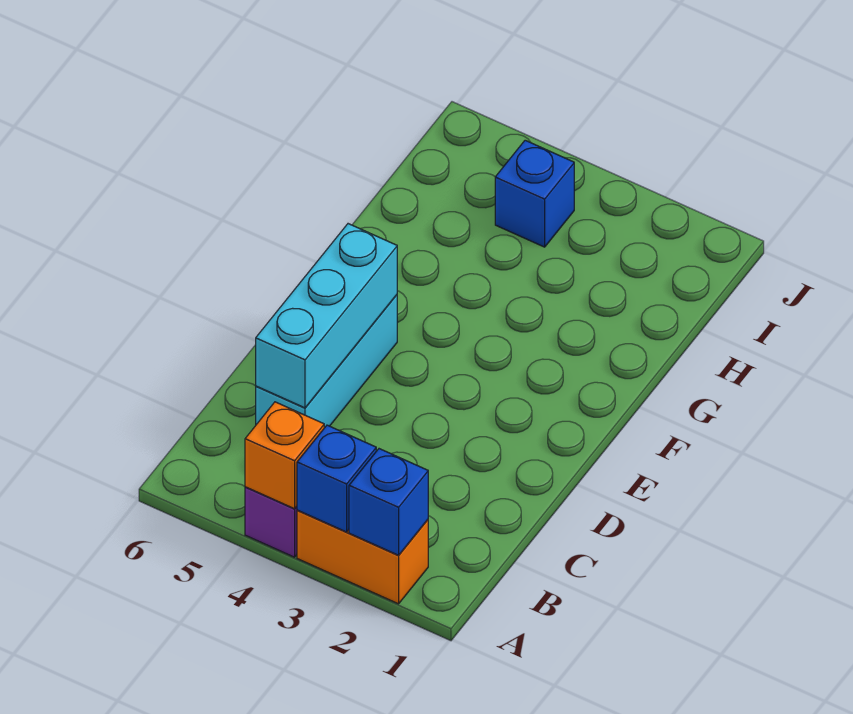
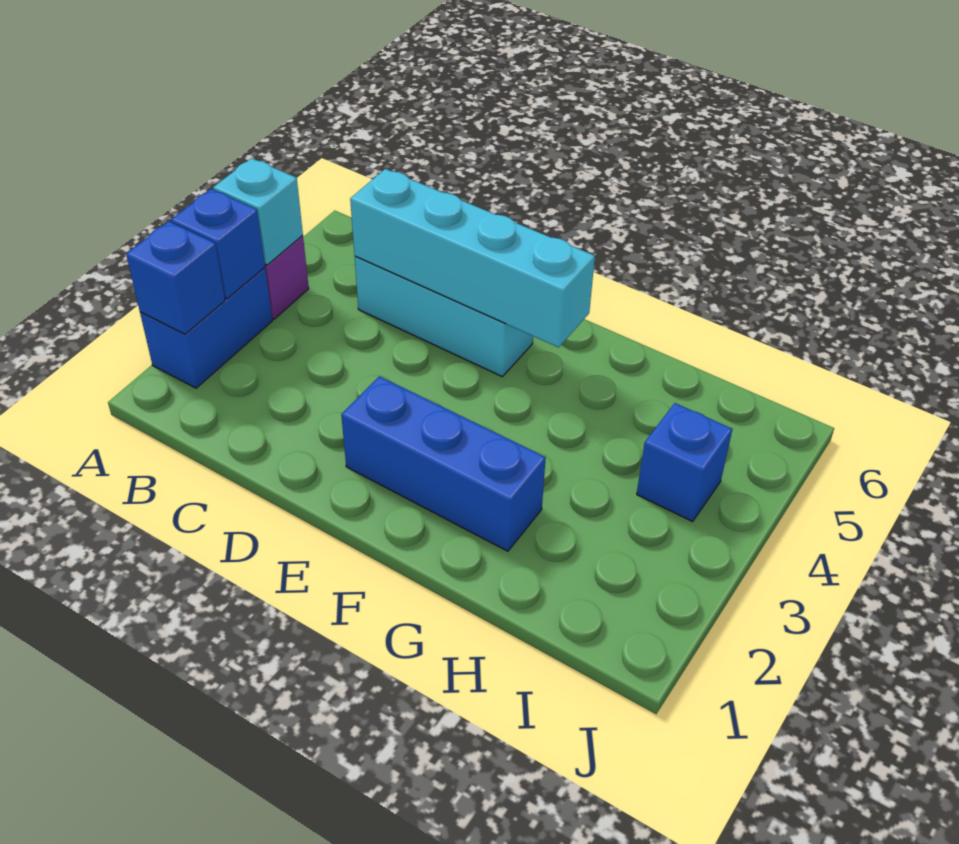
orange 1x2 brick [297,510,428,604] -> blue 1x2 brick [140,268,273,388]
orange 1x1 brick [245,402,324,509] -> cyan 1x1 brick [213,158,303,265]
cyan 1x3 brick [256,224,397,408] -> cyan 1x4 brick [350,169,595,347]
none -> blue 1x3 brick [341,376,546,551]

